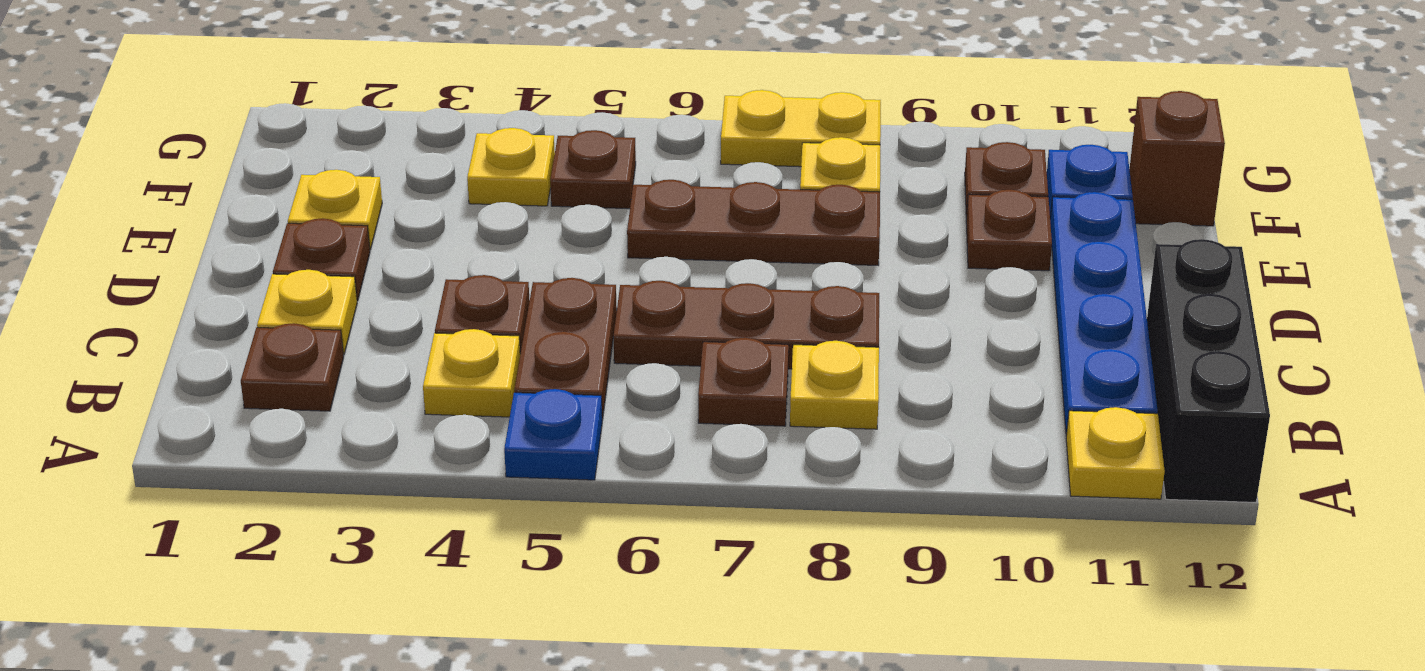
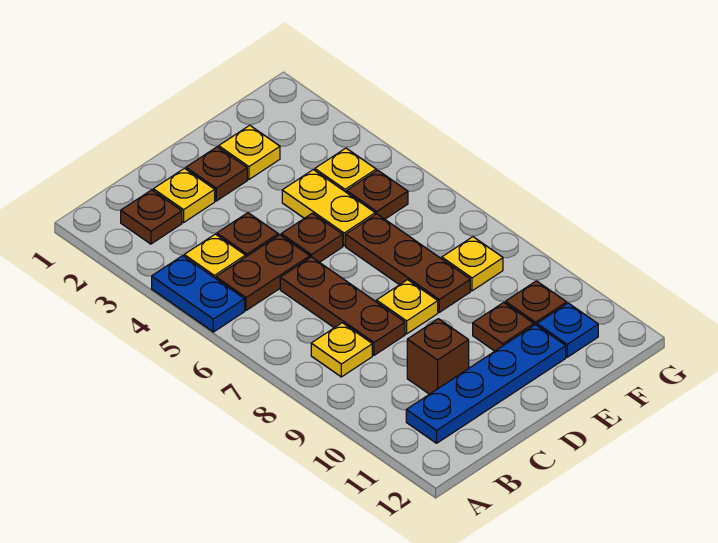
blue 1x1 plate [504,389,602,480] -> blue 1x2 plate [152,256,245,332]
yellow 1x1 plate [1066,407,1165,499] -> yellow 1x1 plate moved to [377,280,438,334]
black 1x3 brick [1147,239,1270,502] -> none
brown 1x1 plate [698,338,789,426] -> brown 1x1 plate moved to [281,213,343,262]
brown 1x1 brick [1129,91,1225,226] -> brown 1x1 brick moved to [407,319,469,394]
yellow 1x2 plate [721,90,881,167] -> yellow 1x2 plate moved to [282,170,375,246]

